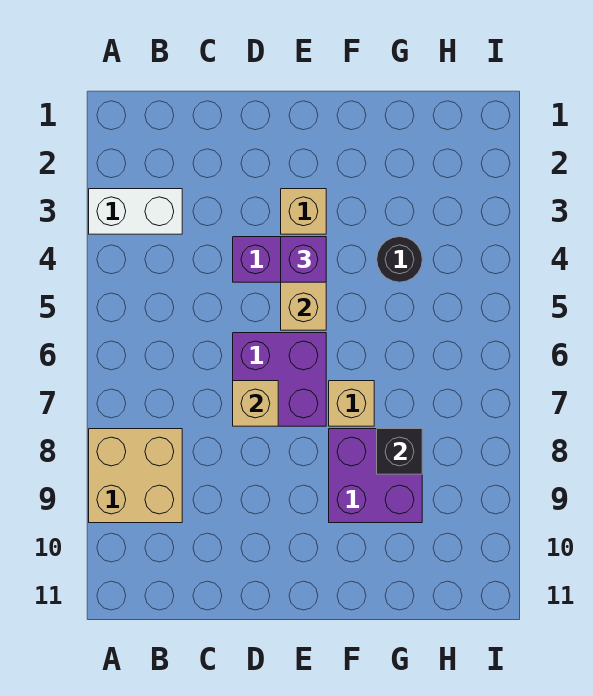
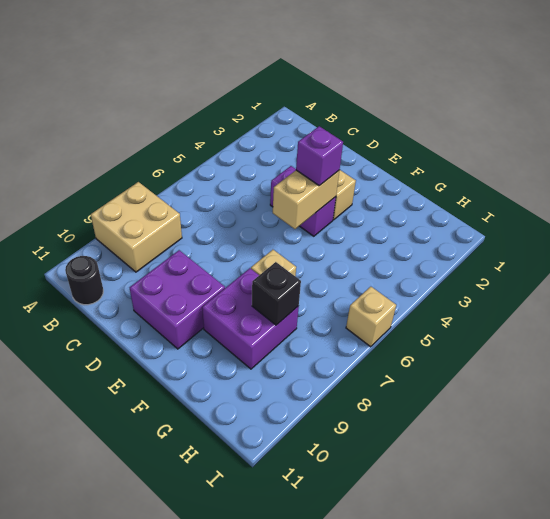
white 1x2 brick [89,189,182,234] -> none
purple 2x2 brick [233,333,326,426] -> purple 2x2 brick moved to [130,250,225,349]
tan 1x1 brick [233,381,278,426] -> tan 1x1 brick moved to [346,287,396,347]
black 1x1 round brick [377,237,422,282] -> black 1x1 round brick moved to [65,256,103,305]

